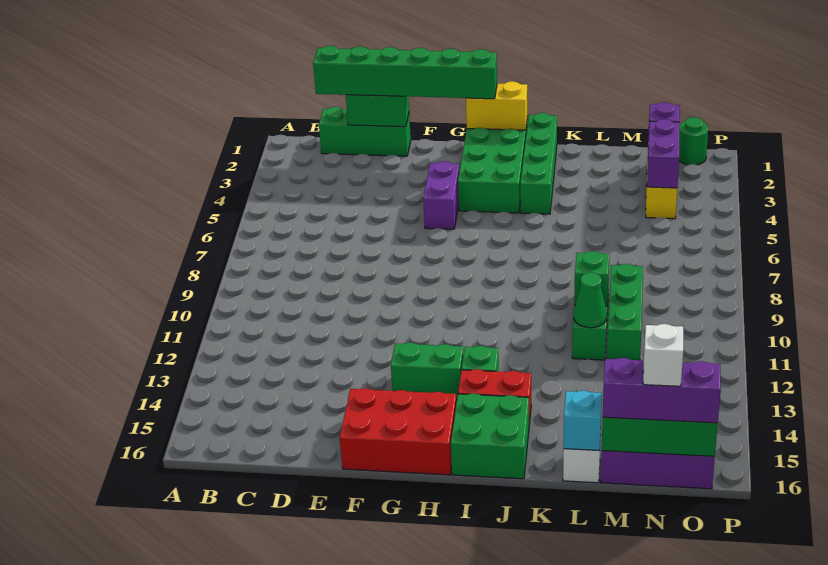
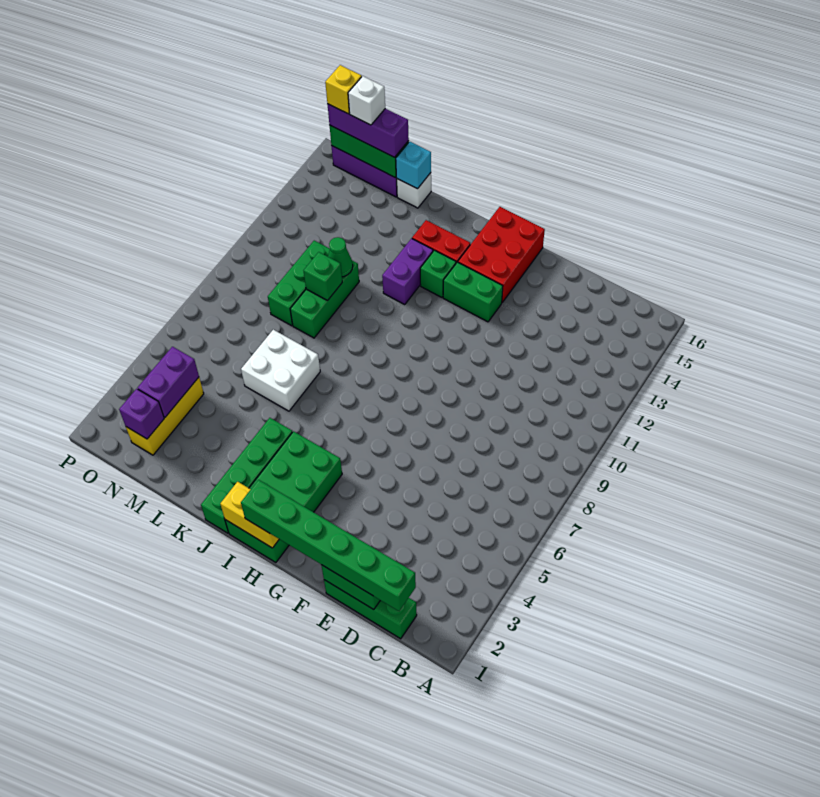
red 2x3 brick [340,388,457,475] -> red 2x3 brick turned to [458,207,545,302]
purple 1x2 brick [423,161,460,229] -> purple 1x2 brick moved to [382,239,433,304]
green 2x2 brick [451,393,529,479] -> none
none -> white 2x2 brick [241,330,320,411]
green 1x1 round brick [679,117,708,165] -> none
none -> yellow 1x1 brick [325,65,362,114]

